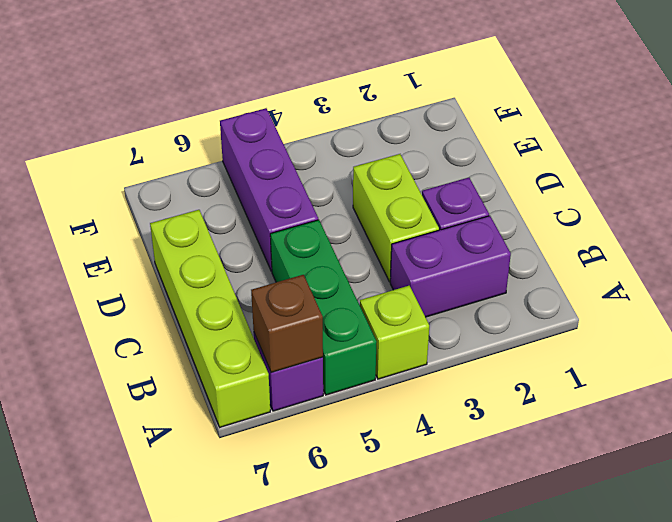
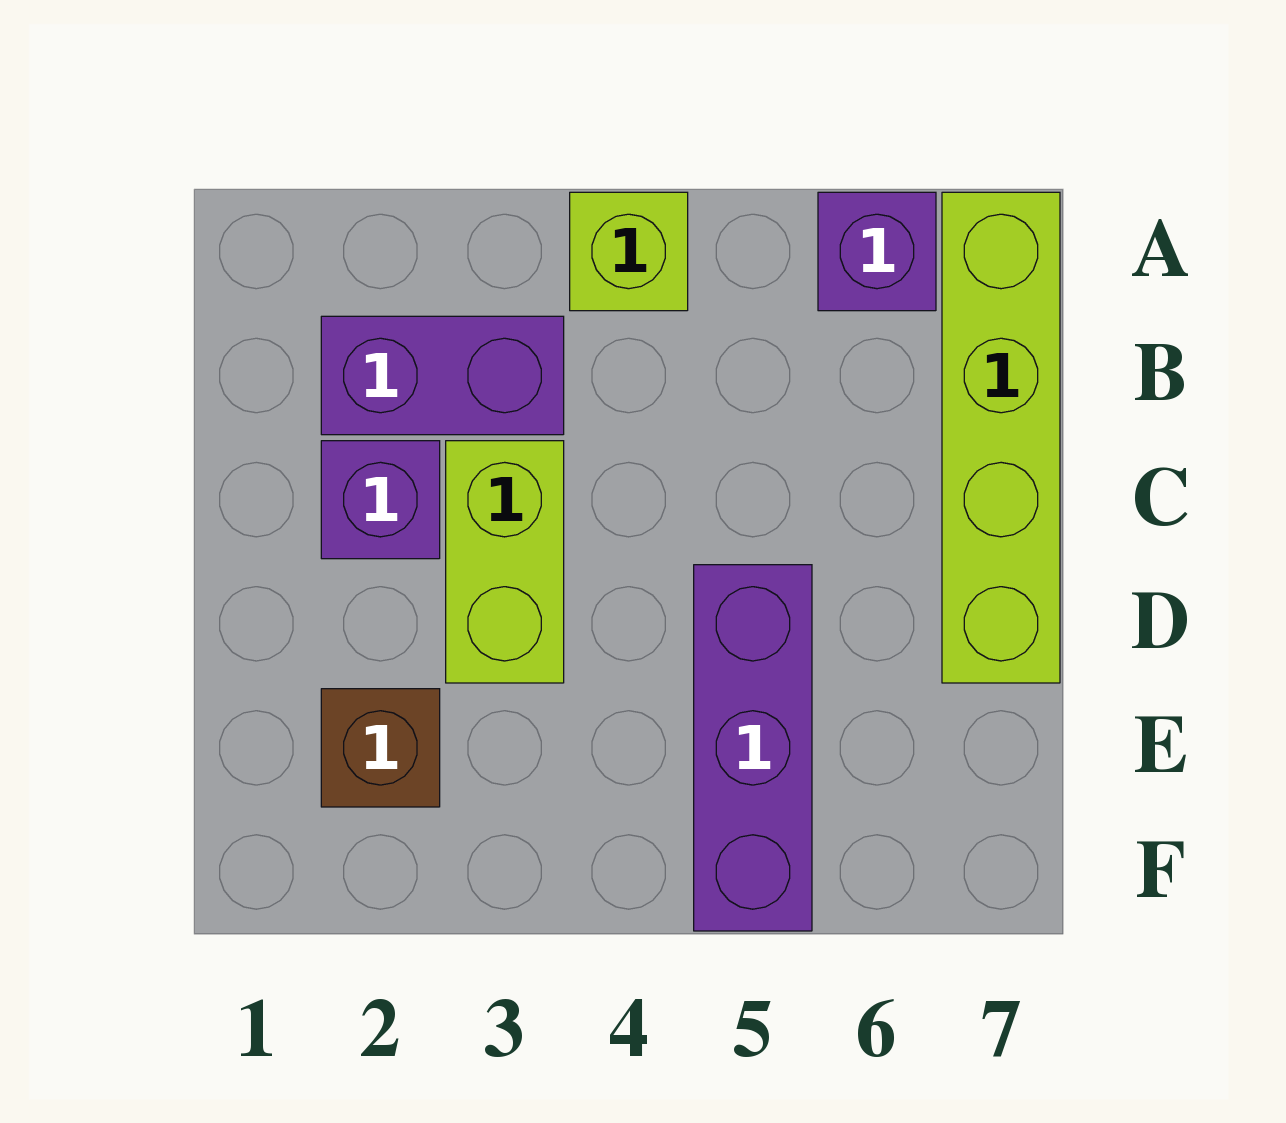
green 1x3 brick [270,220,377,395] -> none
brown 1x1 brick [251,275,323,372] -> brown 1x1 brick moved to [321,689,440,807]

